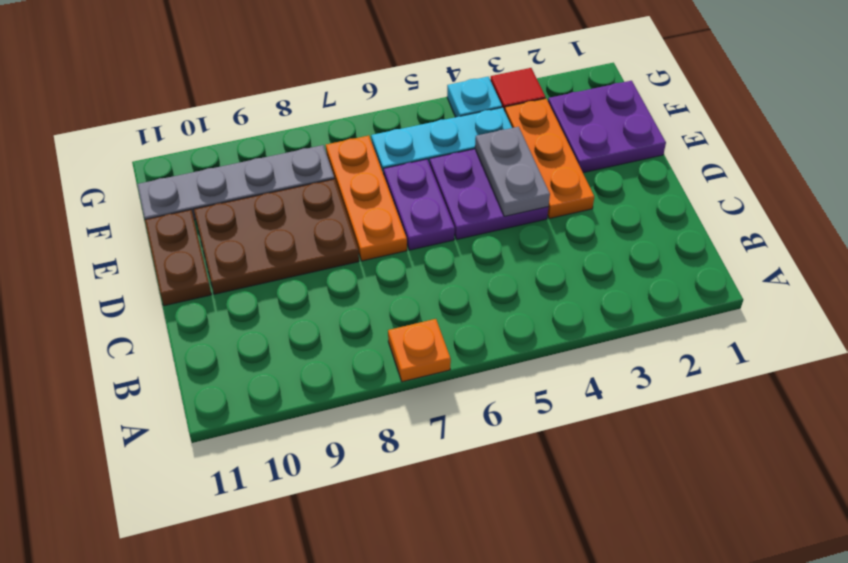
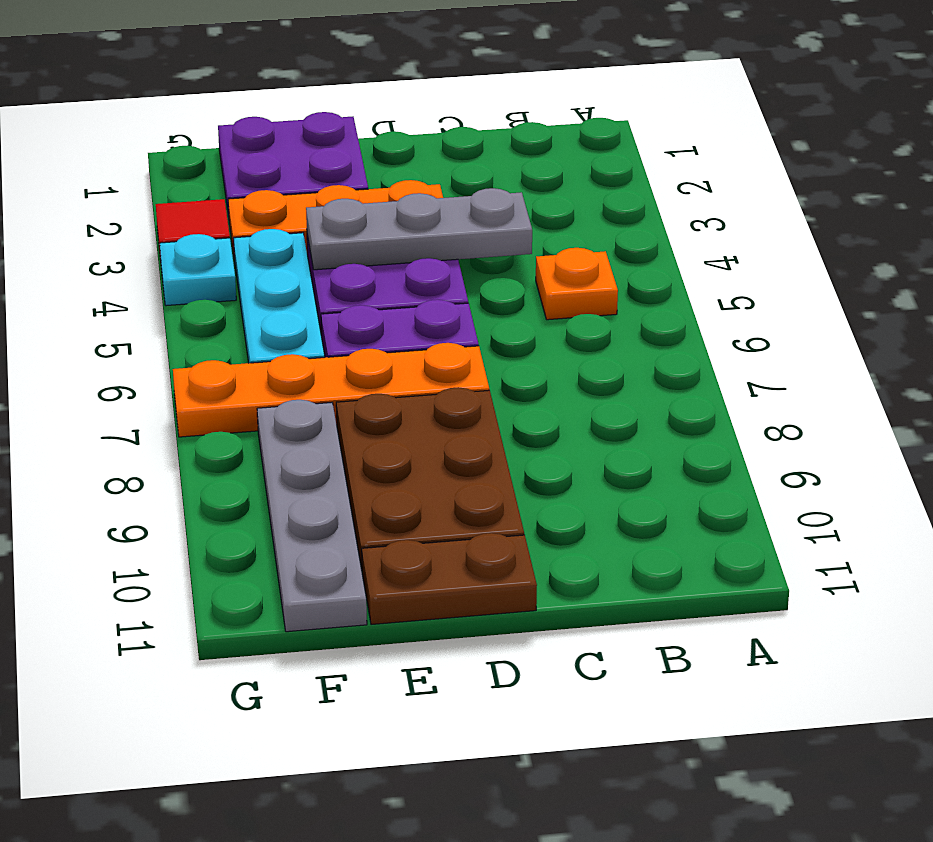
orange 1x1 plate [388,319,451,382] -> orange 1x1 plate moved to [536,248,618,320]
grey 1x2 plate [475,127,550,216] -> grey 1x3 plate [306,188,532,270]
orange 1x3 plate [326,136,407,261] -> orange 1x4 plate [173,343,489,437]

